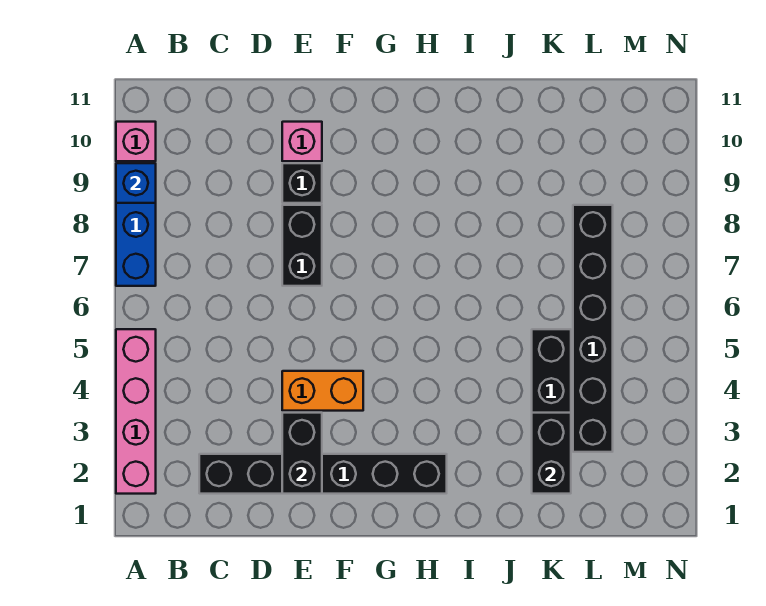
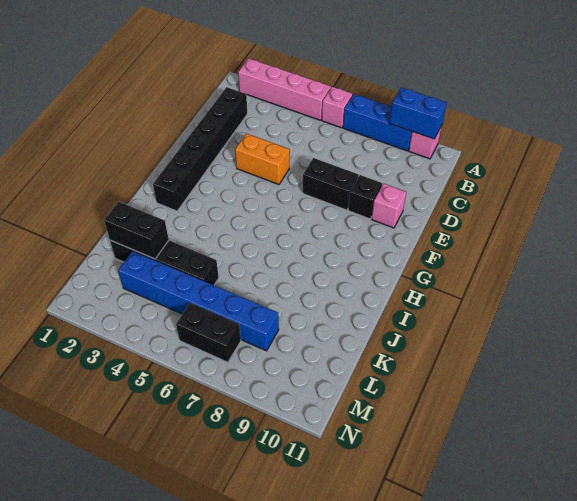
none -> pink 1x1 brick [322,87,353,128]
blue 1x1 brick [116,163,156,203] -> blue 1x2 brick [389,87,447,139]
black 1x2 brick [282,413,322,494] -> black 1x2 brick moved to [176,303,241,362]
orange 1x2 brick [282,371,363,411] -> orange 1x2 brick turned to [235,133,290,184]
black 1x6 brick [573,205,613,452] -> blue 1x6 brick [118,251,279,351]

